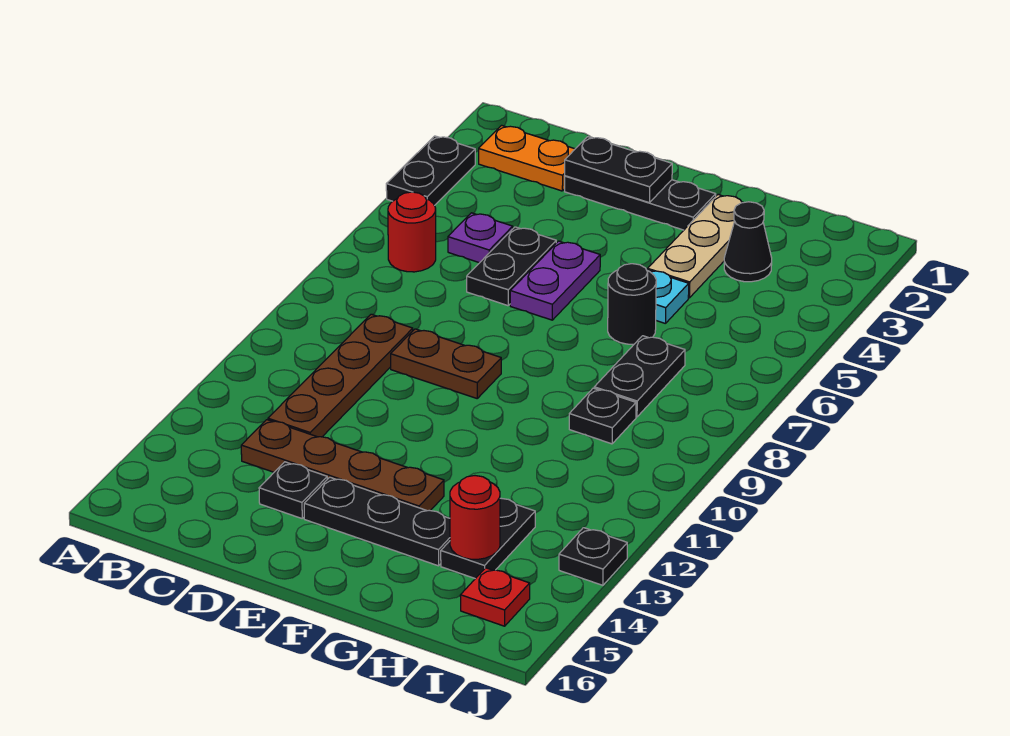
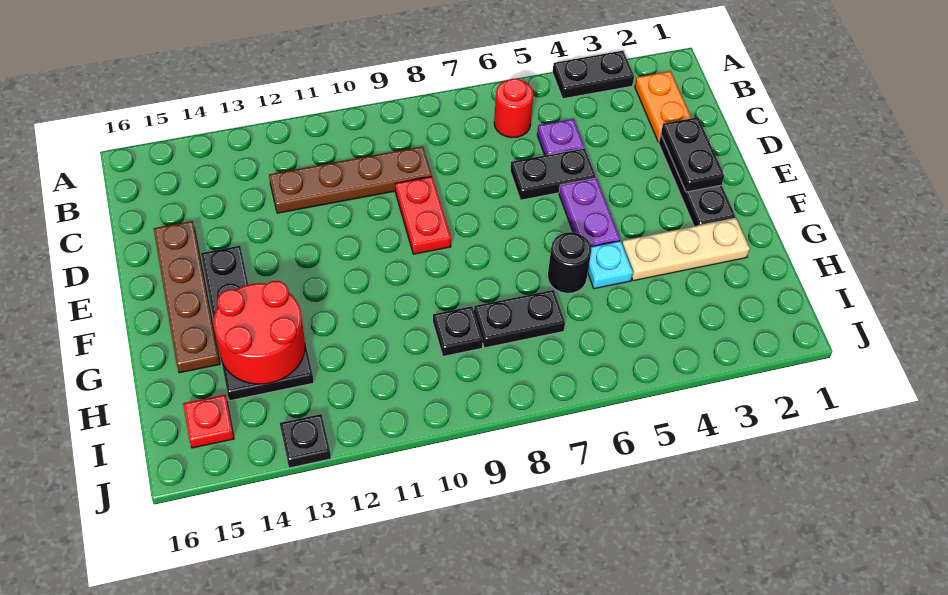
brown 1x4 plate [241,420,444,511] -> brown 1x4 plate moved to [154,221,220,373]
brown 1x2 plate [391,329,501,398] -> red 1x2 plate [395,176,451,254]
black 1x1 plate [259,462,327,518] -> none
purple 1x2 plate [510,241,600,320] -> purple 1x2 plate turned to [559,178,620,247]
black 1x1 cone [724,202,772,282] -> none
red 1x1 round brick [450,476,500,559] -> red 2x2 round brick [213,281,305,384]

